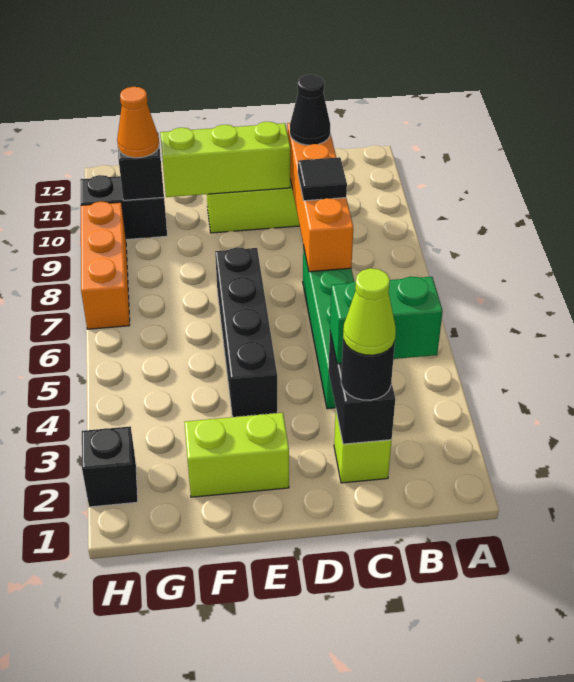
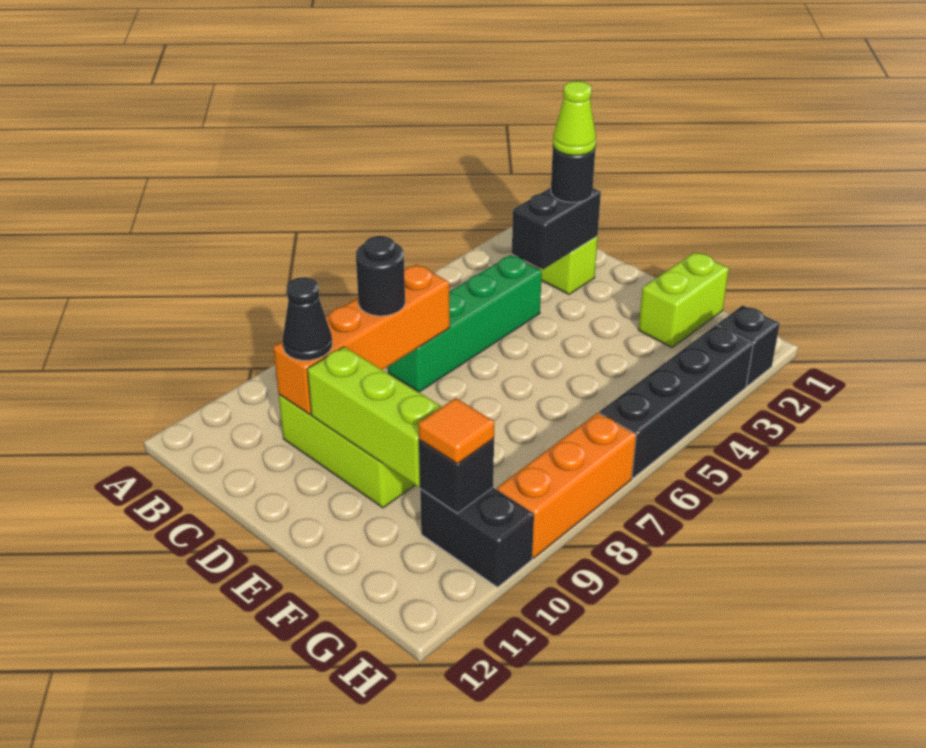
green 1x2 brick [330,276,443,364] -> none
black 1x1 tile [298,157,347,201] -> black 1x1 round brick [356,236,405,316]
lime 1x2 brick [184,413,289,497] -> lime 1x2 brick turned to [638,252,729,347]
black 1x4 brick [215,247,277,417] -> black 1x4 brick moved to [599,325,753,478]
orange 1x1 cone [117,87,159,158] -> orange 1x1 tile [418,398,494,464]

